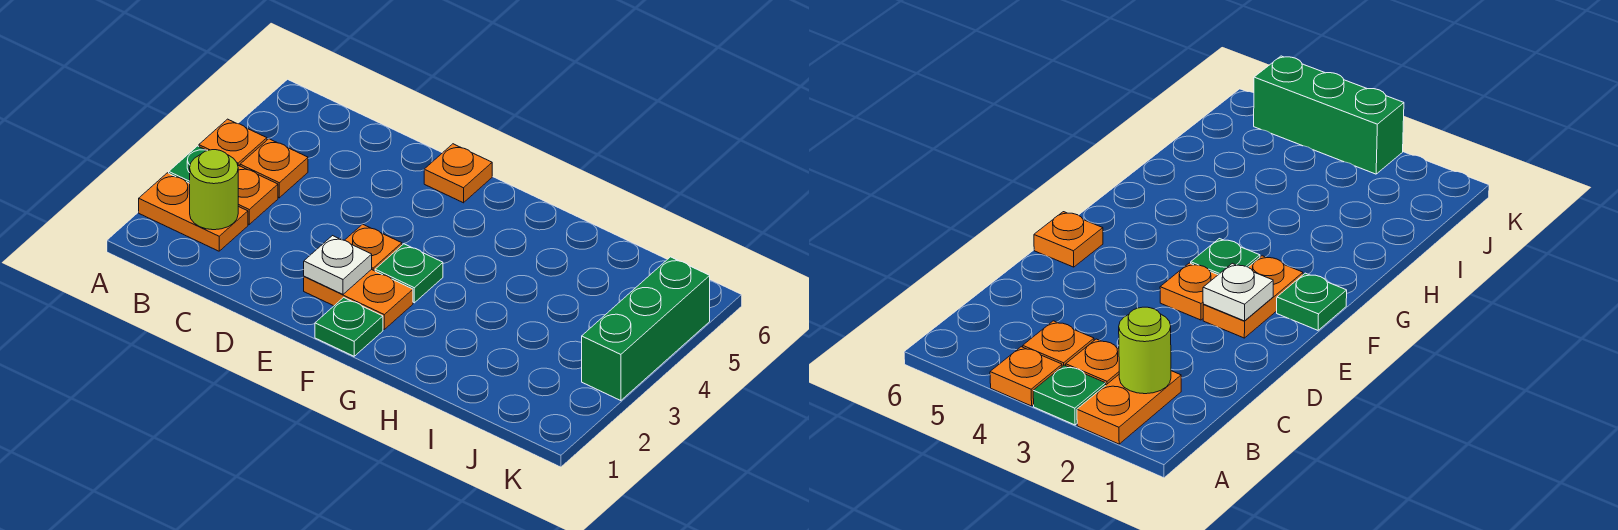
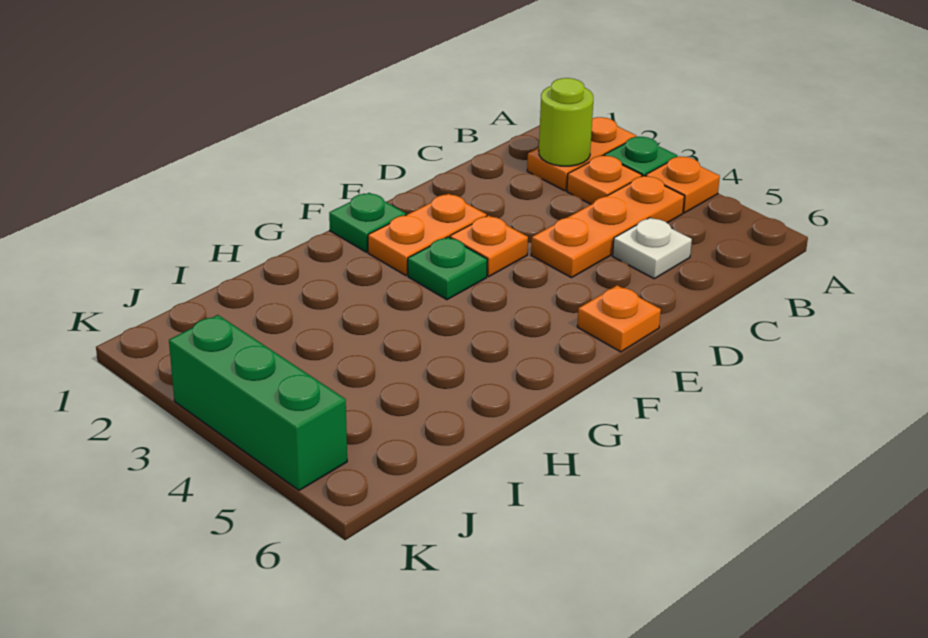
orange 1x1 plate [240,139,308,198] -> orange 1x3 plate [531,176,684,278]
white 1x1 plate [304,236,372,294] -> white 1x1 plate moved to [613,218,692,279]

